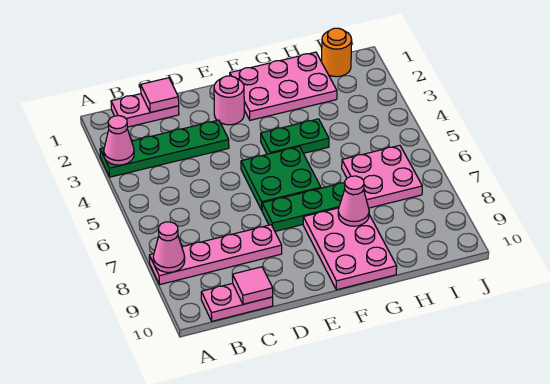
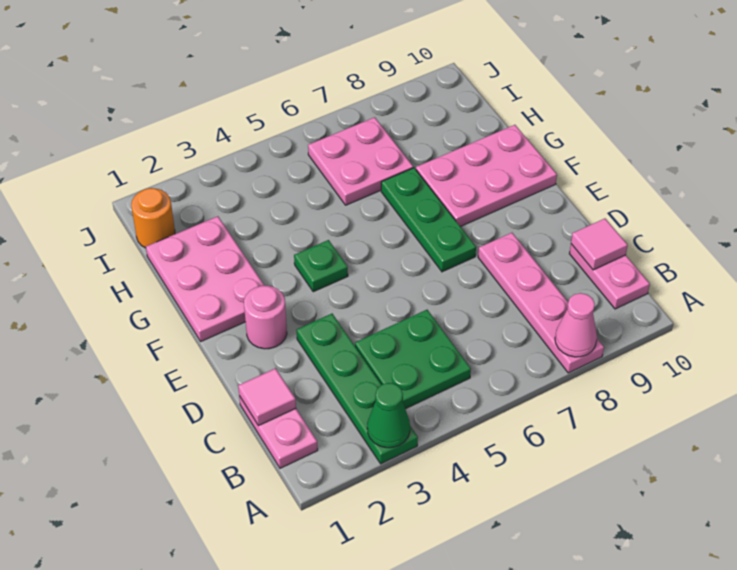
pink 1x1 cone [104,116,134,165] -> green 1x1 cone [367,383,410,448]
green 2x2 plate [241,147,321,210] -> green 2x2 plate moved to [355,310,471,409]
green 1x2 plate [261,119,329,154] -> green 1x1 plate [294,240,348,292]
pink 1x1 cone [338,176,369,226] -> none

